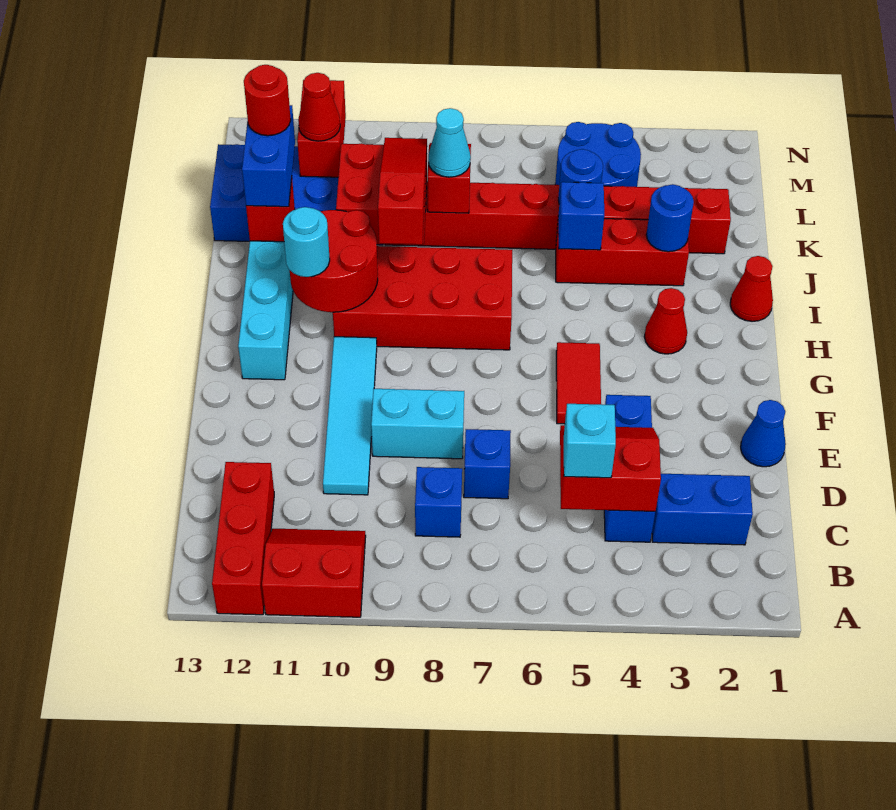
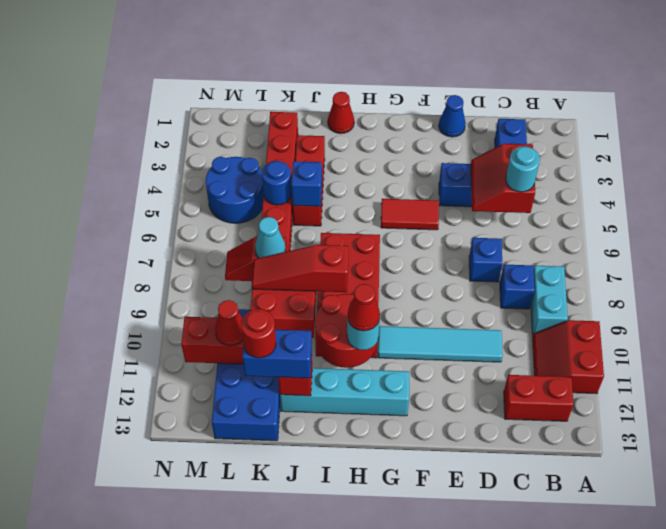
red 1x3 brick [212,462,274,615] -> red 1x2 brick [504,375,573,421]
cyan 1x1 brick [564,404,616,478] -> cyan 1x1 round brick [506,146,540,192]
cyan 1x2 brick [371,389,464,459] -> cyan 1x2 brick moved to [531,266,568,335]
red 1x1 cone [644,288,687,354] -> red 1x1 cone moved to [348,284,380,331]
blue 1x1 round brick [646,184,694,252] -> none

